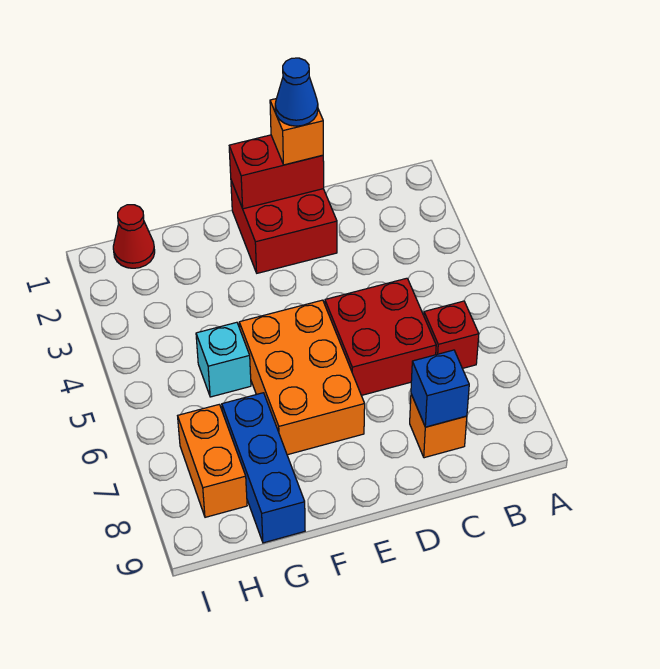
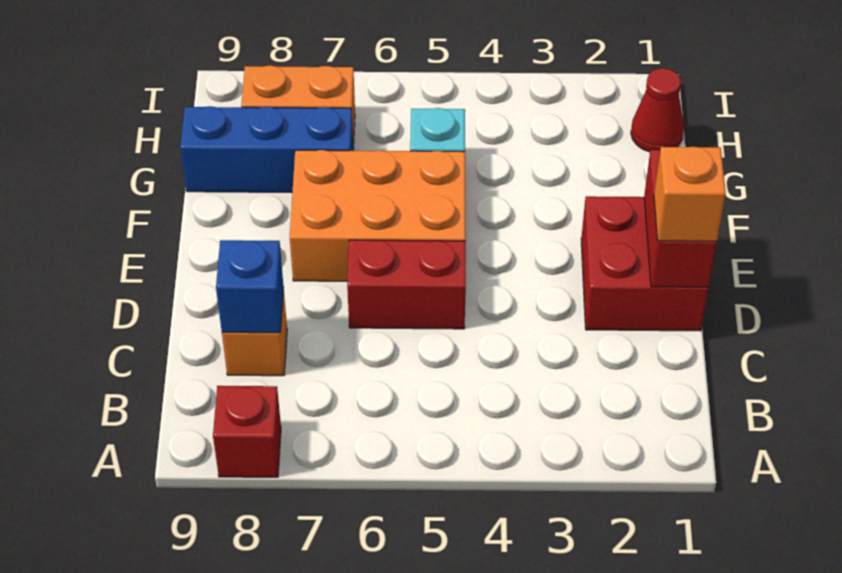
red 1x1 brick [424,301,479,368] -> red 1x1 brick moved to [213,386,281,477]
red 2x2 brick [325,278,436,396] -> red 1x2 brick [347,240,466,329]
blue 1x1 cone [275,58,318,126] -> none

